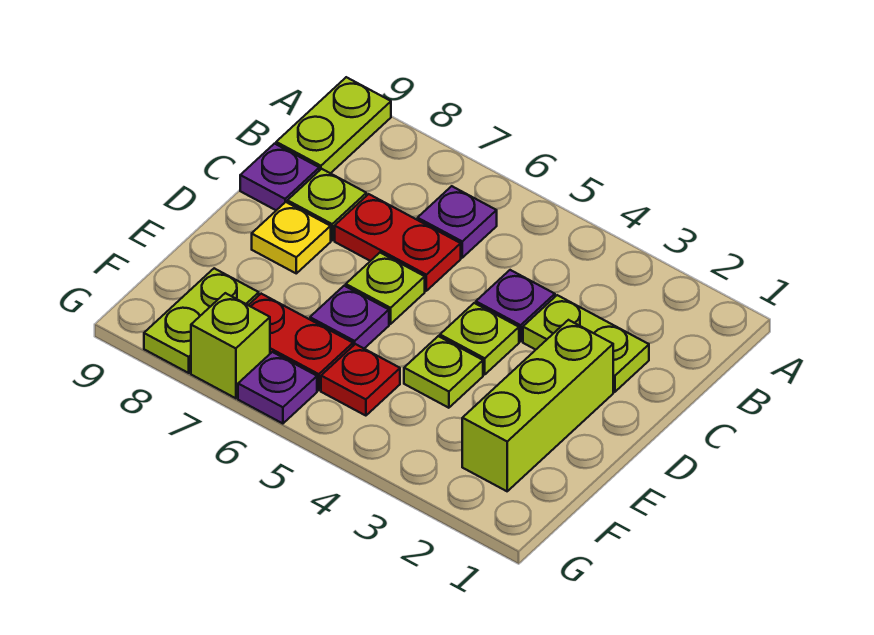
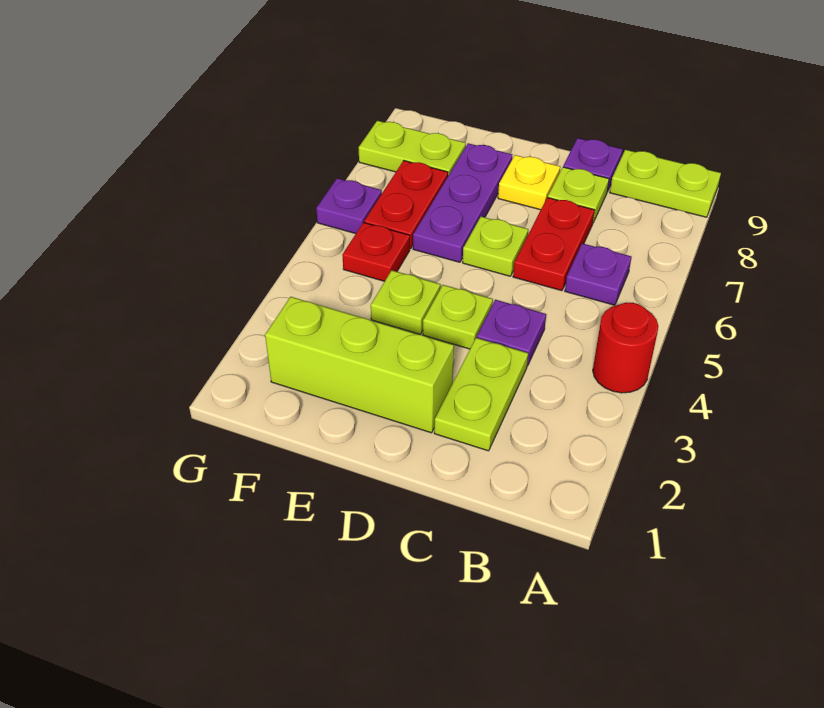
none -> red 1x1 round brick [593,303,658,393]
purple 1x1 plate [310,286,389,348] -> purple 1x3 plate [413,143,512,262]
lime 1x1 brick [191,293,270,398] -> none

